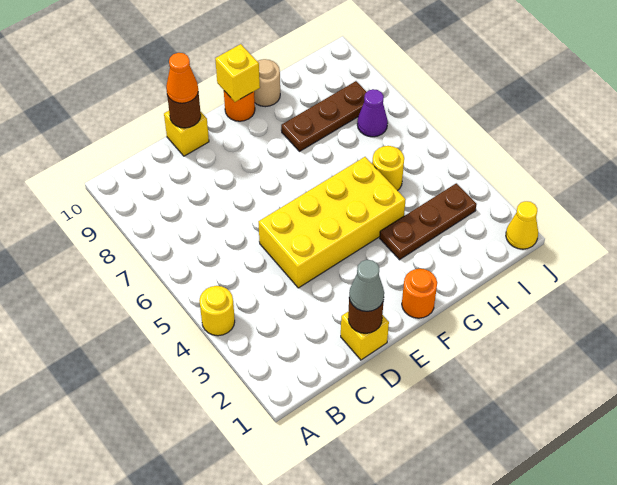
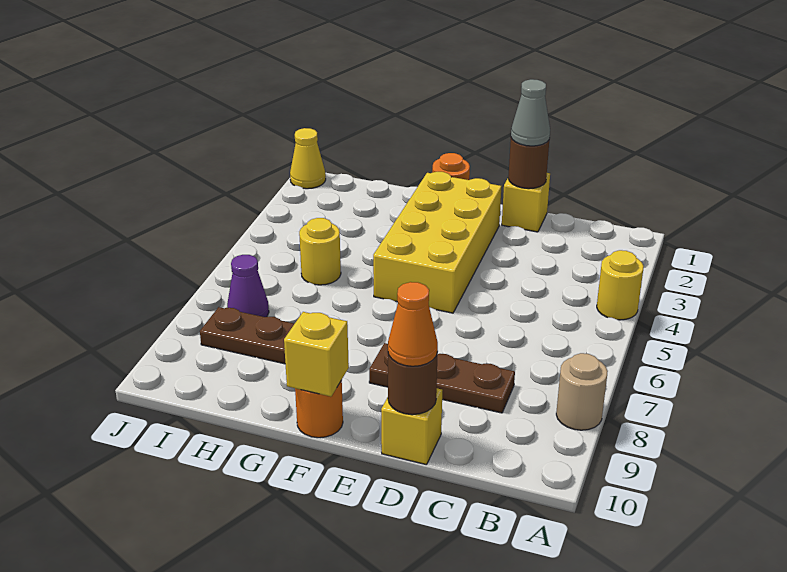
yellow 2x4 brick [259,157,406,288] -> yellow 2x4 brick turned to [373,172,502,313]
brown 1x3 plate [380,183,477,260] -> brown 1x3 plate moved to [369,343,515,413]
tan 1x1 round brick [254,59,280,107] -> tan 1x1 round brick moved to [556,353,608,430]

